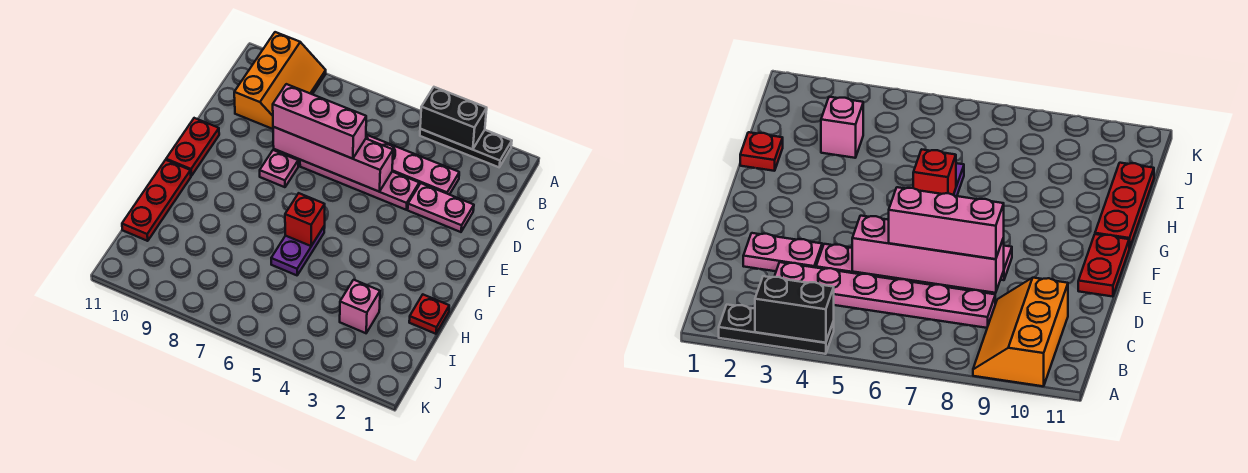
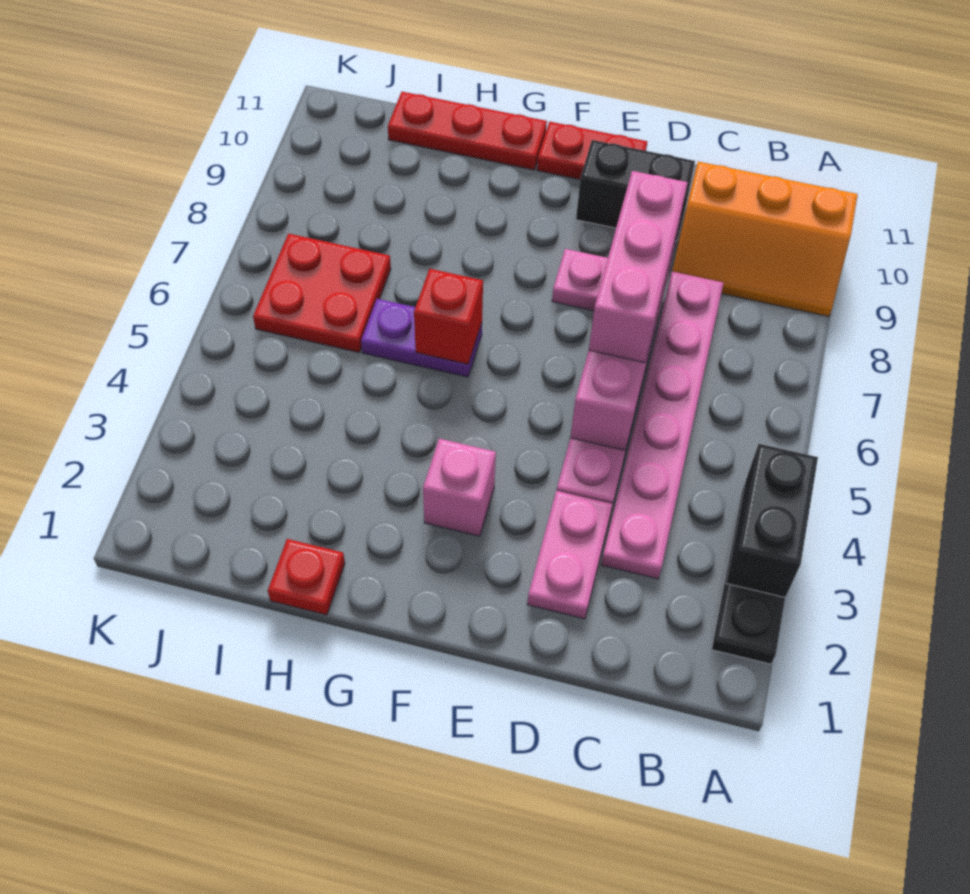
none -> black 1x2 brick [576,140,695,241]
pink 1x1 brick [340,280,380,333] -> pink 1x1 brick moved to [423,439,496,536]
none -> red 2x2 plate [253,234,391,353]

